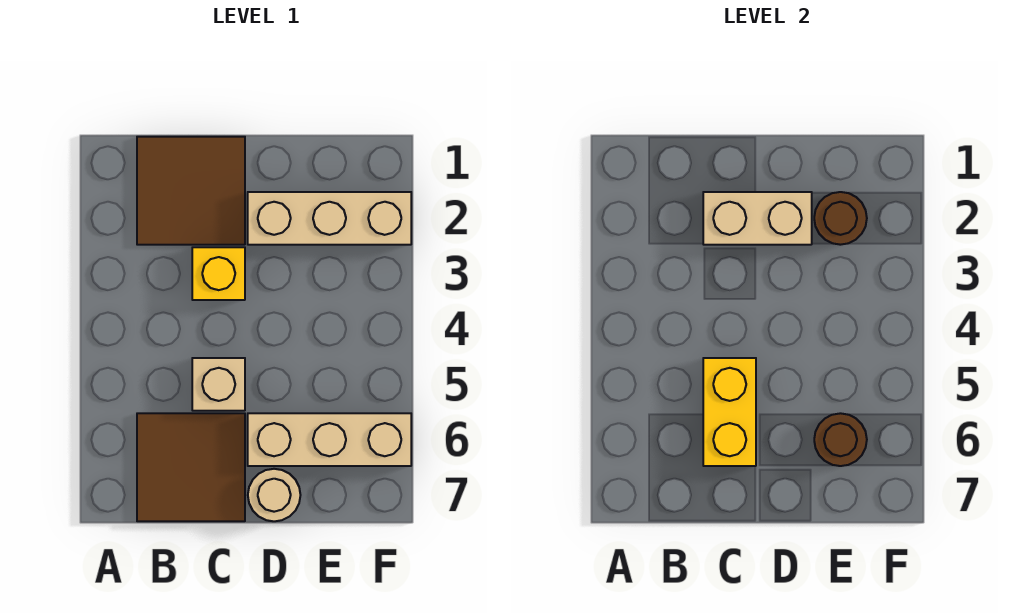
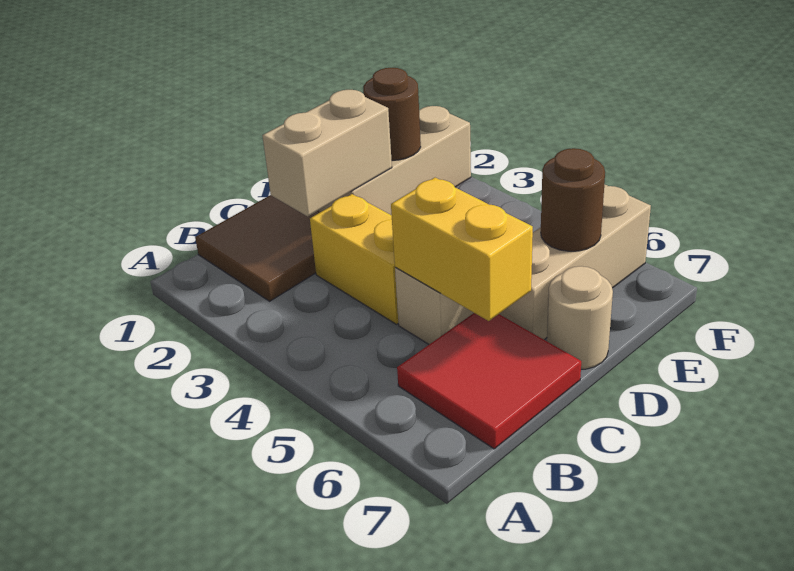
brown 2x2 tile [137,413,245,521] -> red 2x2 tile [397,313,581,449]
yellow 1x1 brick [192,247,245,300] -> yellow 1x2 brick [310,194,398,324]

